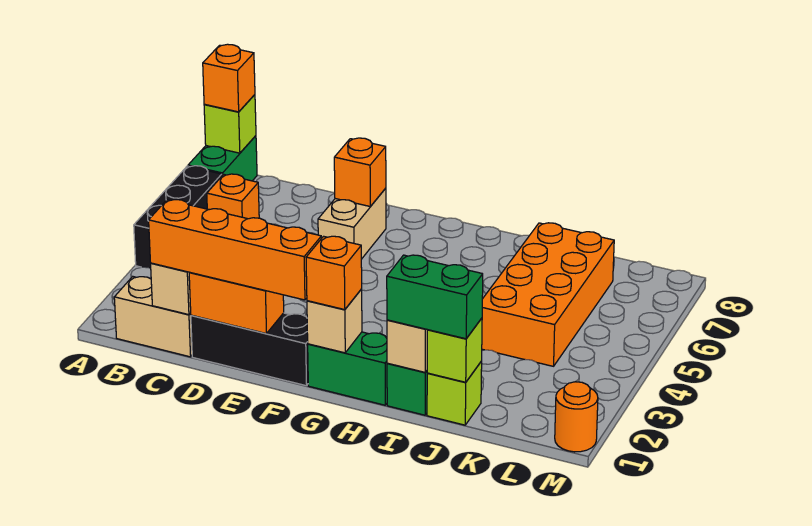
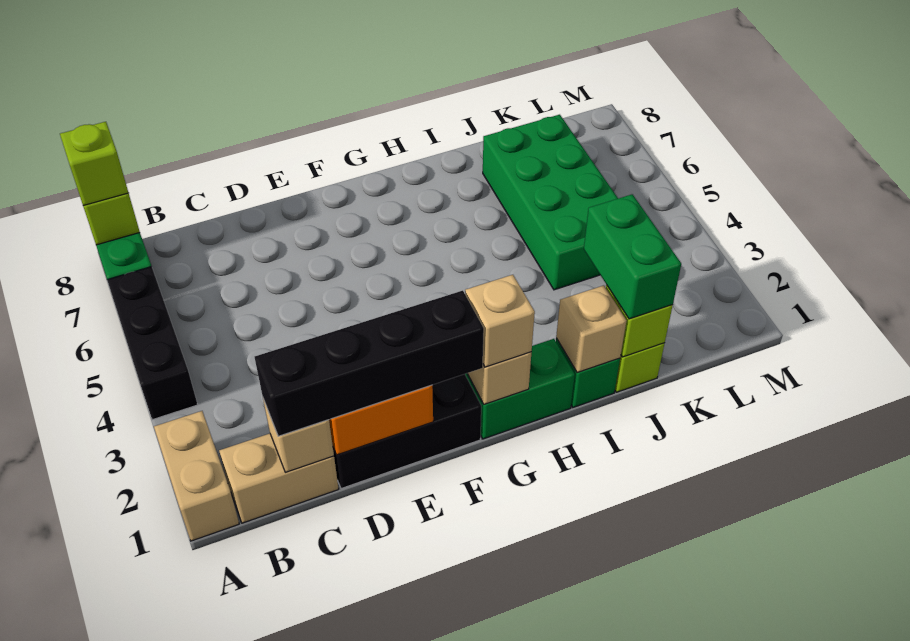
orange 1x1 brick [203,44,255,112] -> lime 1x1 brick [60,122,128,206]
orange 1x1 brick [207,174,259,219] -> none
orange 1x4 brick [149,200,321,300] -> black 1x4 brick [255,291,484,436]
tan 1x2 brick [318,188,386,259] -> tan 1x2 brick moved to [154,411,239,541]
orange 1x1 brick [334,138,386,206] -> none
orange 1x1 brick [306,236,362,310] -> tan 1x1 brick [465,275,535,367]
green 1x2 brick [387,255,483,339] -> green 1x2 brick turned to [584,194,681,319]
orange 2x4 brick [482,223,614,366] -> green 2x4 brick [483,115,618,290]
orange 1x1 round brick [555,382,598,452] -> none

